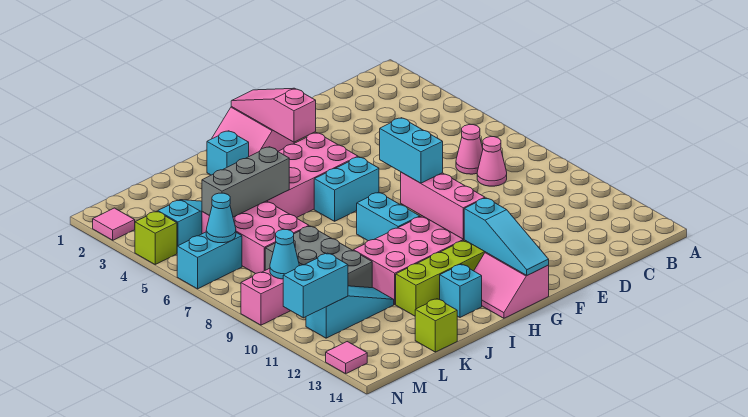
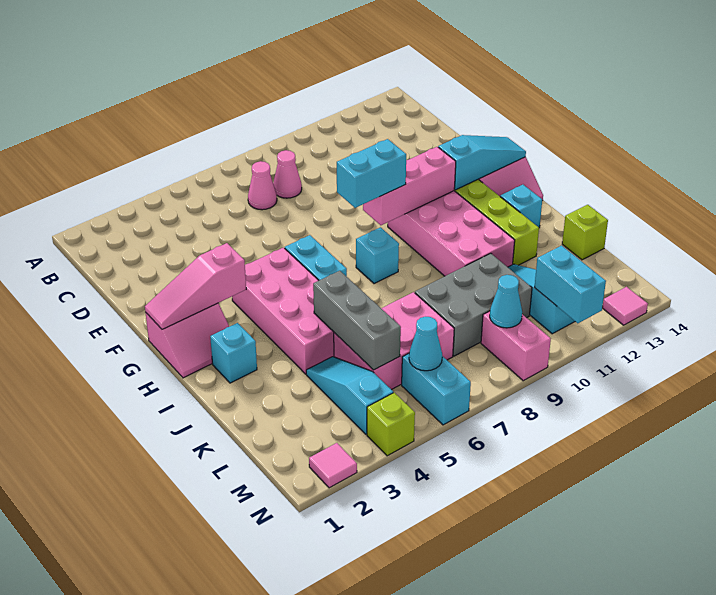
cyan 1x2 brick [357,192,420,241] -> cyan 1x1 brick [356,227,399,284]

